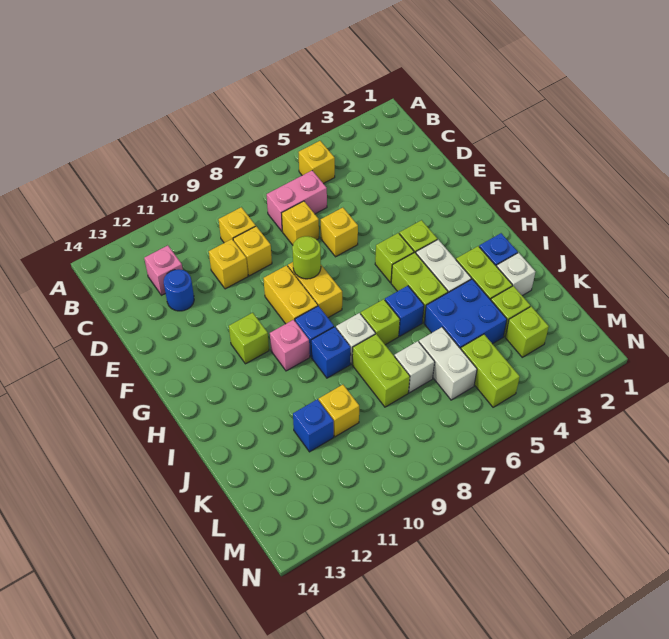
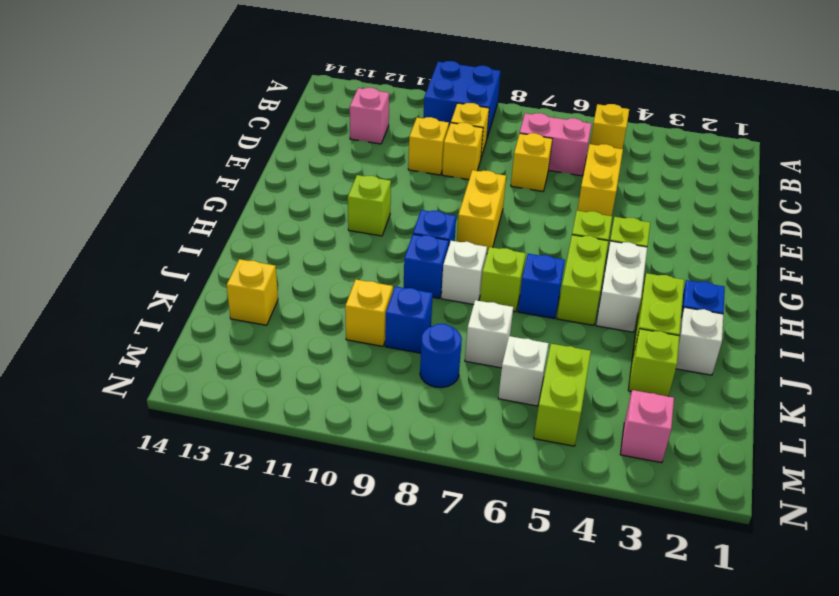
blue 1x1 round brick [164,269,194,311] -> blue 1x1 round brick moved to [420,324,462,388]
yellow 1x1 brick [321,208,358,257] -> yellow 1x1 brick moved to [227,259,278,325]
lime 1x1 round brick [292,236,321,279] -> none
yellow 1x2 brick [263,265,318,324] -> yellow 1x2 brick moved to [577,144,623,216]
pink 1x1 brick [270,320,310,371] -> pink 1x1 brick moved to [620,390,674,463]
blue 2x2 brick [424,279,507,349] -> blue 2x2 brick moved to [423,61,501,137]
lime 1x2 brick [352,334,410,407] -> none
white 1x2 brick [419,327,477,400] -> white 1x1 brick [498,336,549,406]
blue 1x1 brick [293,399,334,452] -> blue 1x1 brick moved to [385,286,433,353]
lime 1x1 brick [505,306,549,357] -> none

